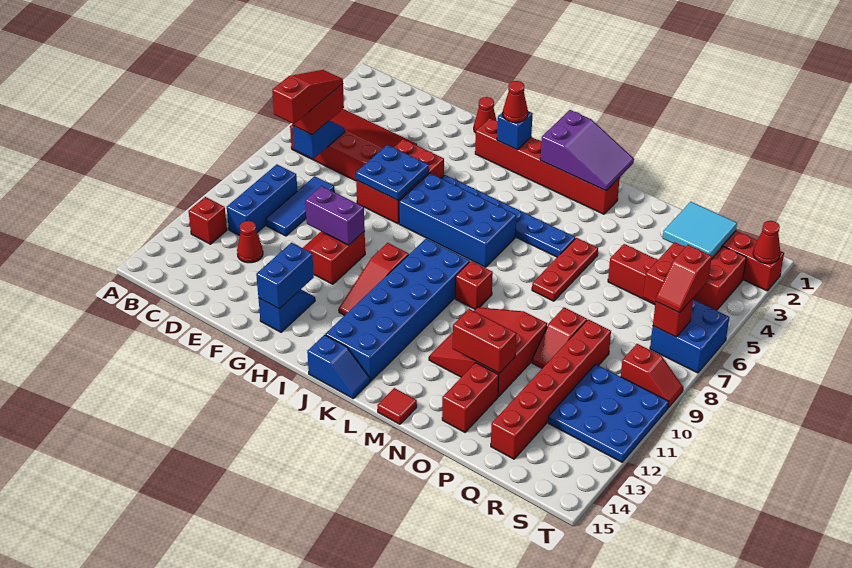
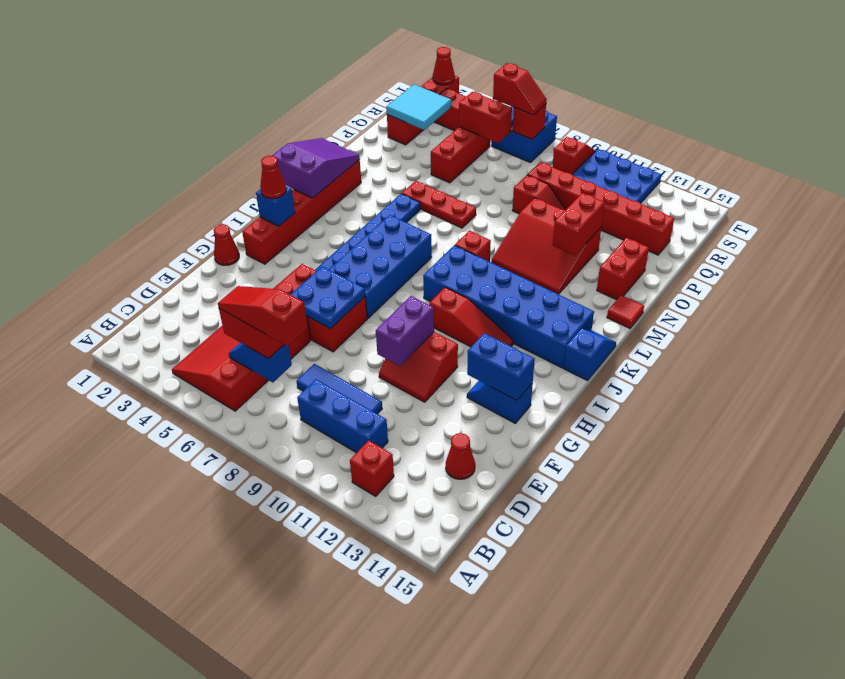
red 1x1 cone [237,221,263,263] -> red 1x1 cone moved to [446,433,475,479]
red 1x2 brick [442,363,499,432] -> red 1x2 brick turned to [597,238,649,300]

